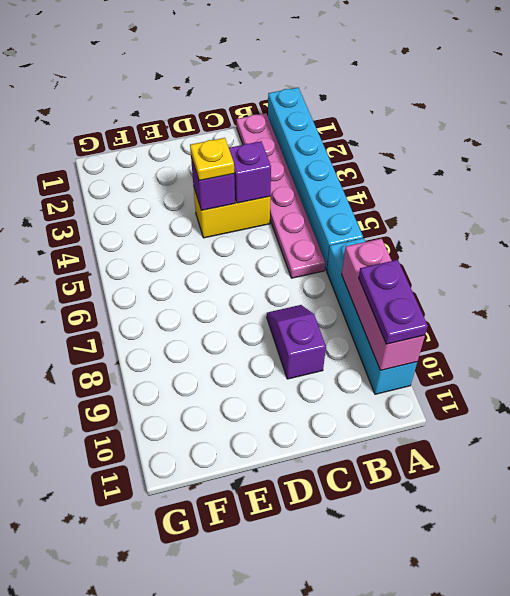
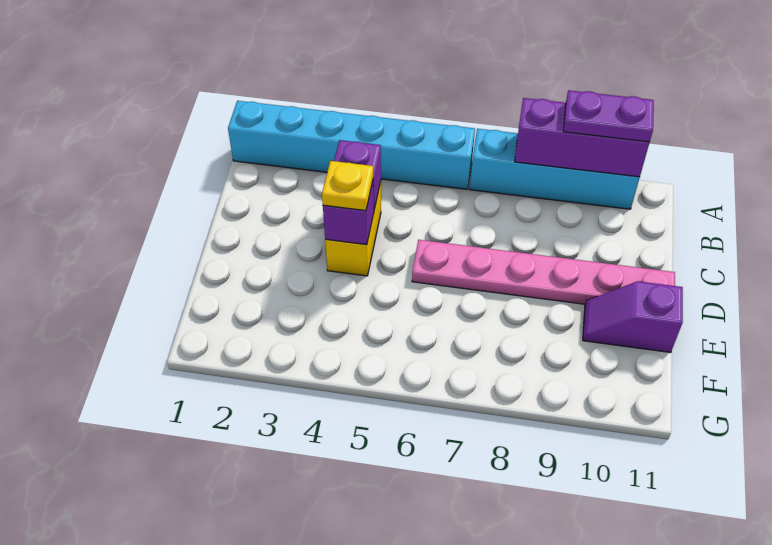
pink 1x3 brick [342,239,425,370] -> purple 1x3 brick [515,98,649,177]
pink 1x6 plate [236,113,325,278] -> pink 1x6 plate moved to [412,240,675,304]
purple 1x2 slope [267,305,326,379] -> purple 1x2 slope moved to [583,281,683,352]

